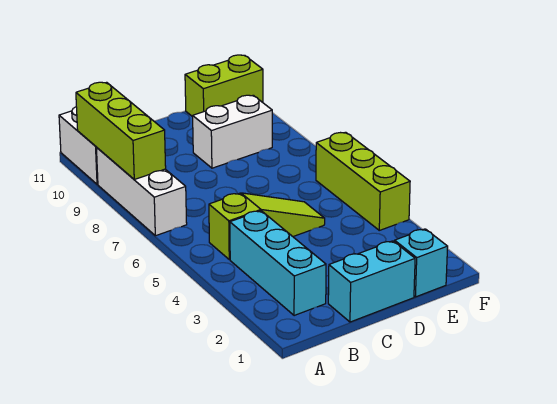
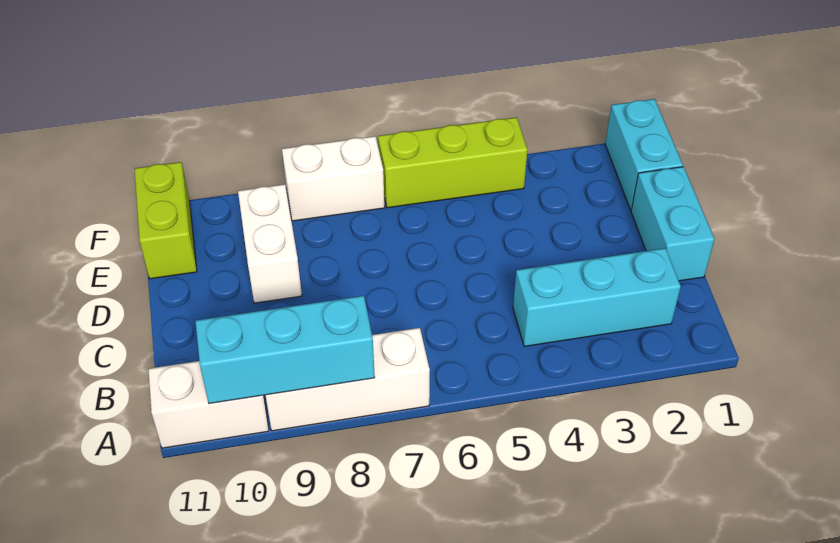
lime 1x3 brick [76,82,166,179] -> cyan 1x3 brick [196,296,375,403]
lime 1x3 slope [209,193,325,260] -> none
cyan 1x1 brick [395,229,448,297] -> cyan 1x2 brick [605,99,683,210]
none -> white 1x2 brick [282,136,385,221]

